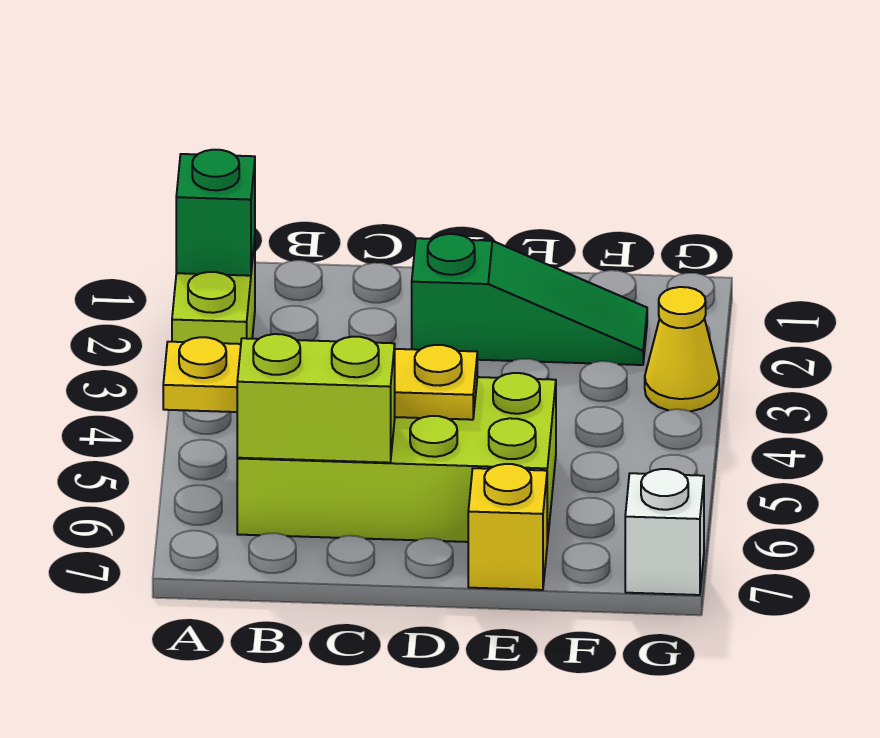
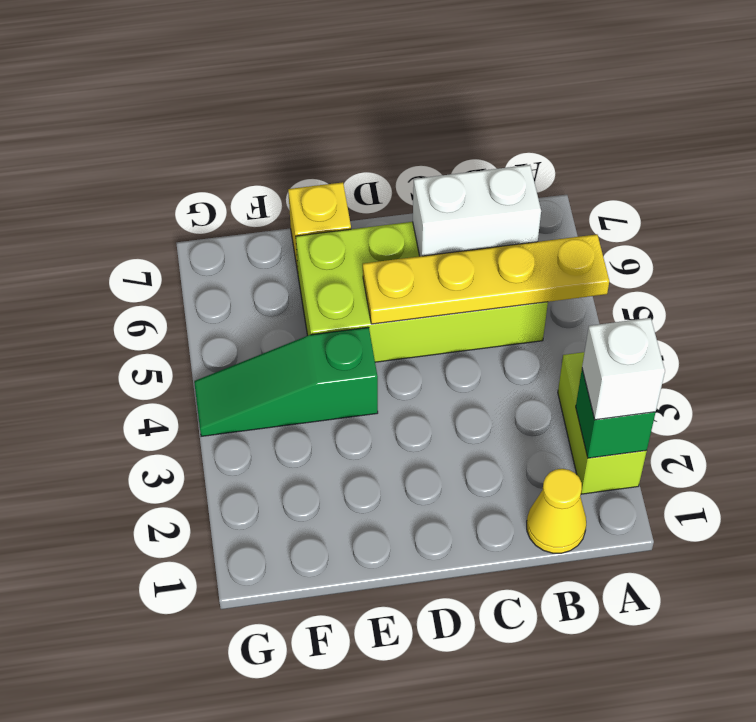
lime 1x2 brick [237,334,395,463] -> white 1x2 brick [413,165,541,256]
green 1x3 slope [412,234,647,365] -> green 1x3 slope moved to [194,327,378,436]
yellow 1x1 cone [645,287,719,411] -> yellow 1x1 cone moved to [527,469,586,553]
white 1x1 brick [625,469,704,595] -> white 1x1 brick moved to [582,318,665,420]

